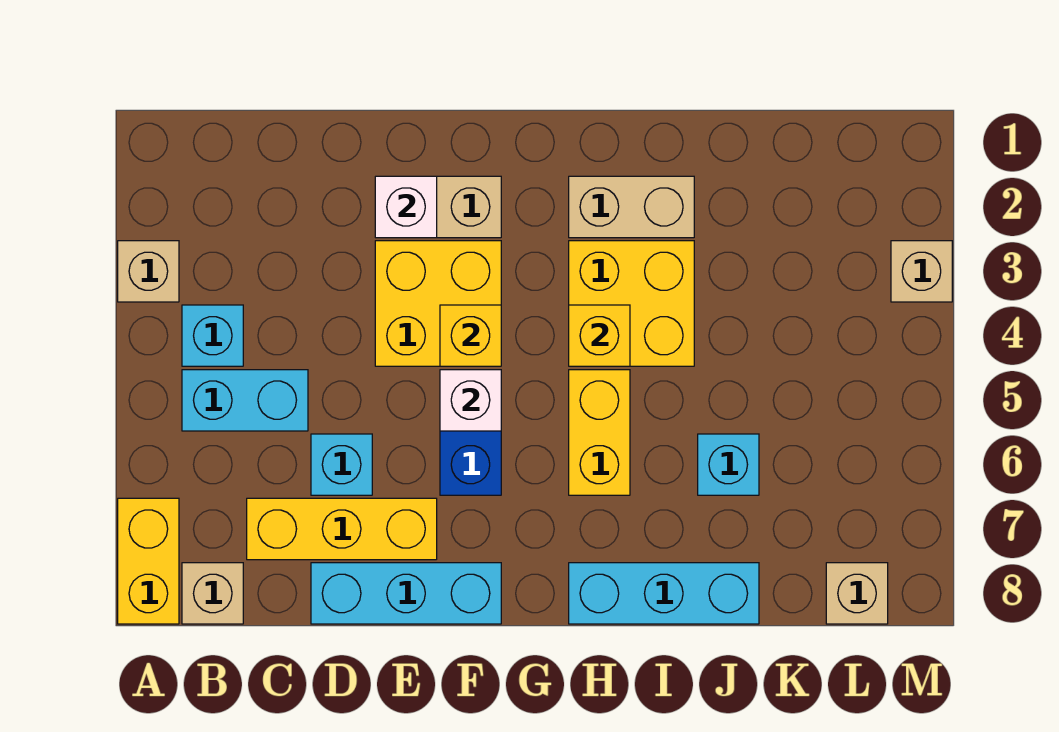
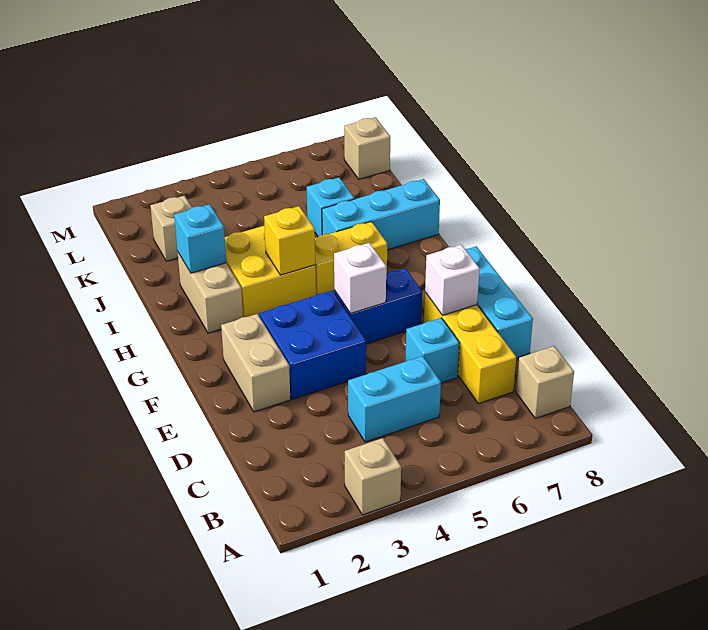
yellow 1x2 brick [118,498,179,624] -> none
cyan 1x1 brick [182,305,243,366] -> cyan 1x1 brick moved to [174,204,226,273]
cyan 1x2 brick [182,370,308,431] -> cyan 1x2 brick turned to [348,356,441,442]
white 1x1 brick [375,176,437,238] -> white 1x1 brick moved to [425,245,480,315]
yellow 2x2 brick [375,241,501,366] -> blue 2x2 brick [259,291,366,399]
yellow 1x1 brick [440,305,501,366] -> none
cyan 1x3 brick [569,563,759,624] -> cyan 1x3 brick turned to [322,179,440,250]
tan 1x1 brick [891,241,952,302] -> tan 1x1 brick moved to [150,196,192,261]

